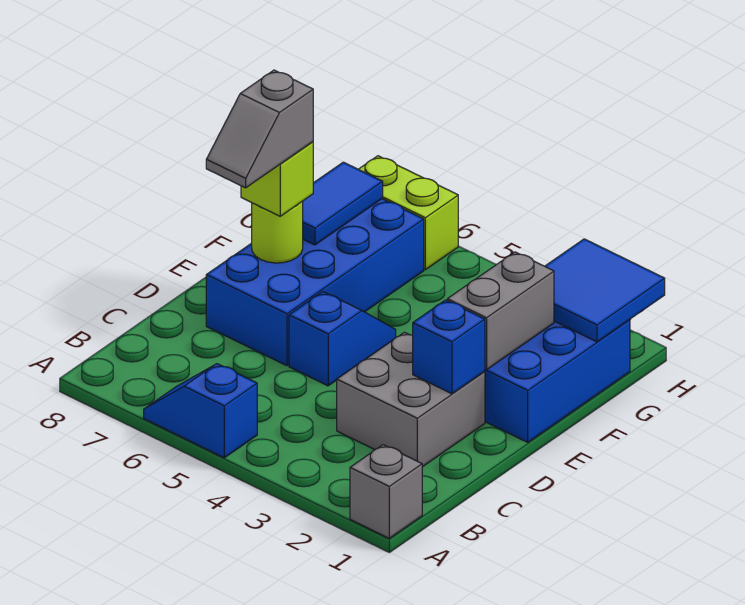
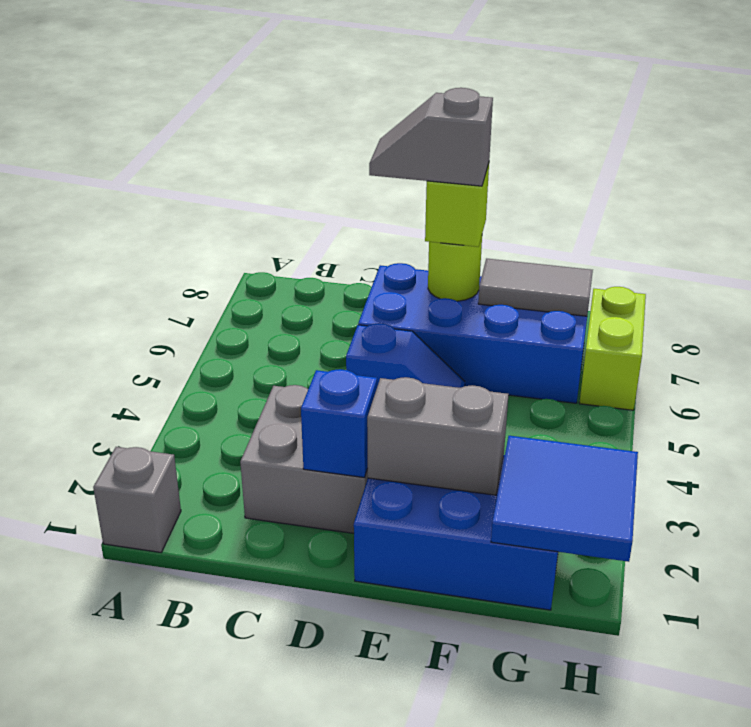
blue 1x2 slope [144,364,257,458] -> none
blue 1x2 tile [303,162,383,245] -> grey 1x2 tile [478,259,593,316]

